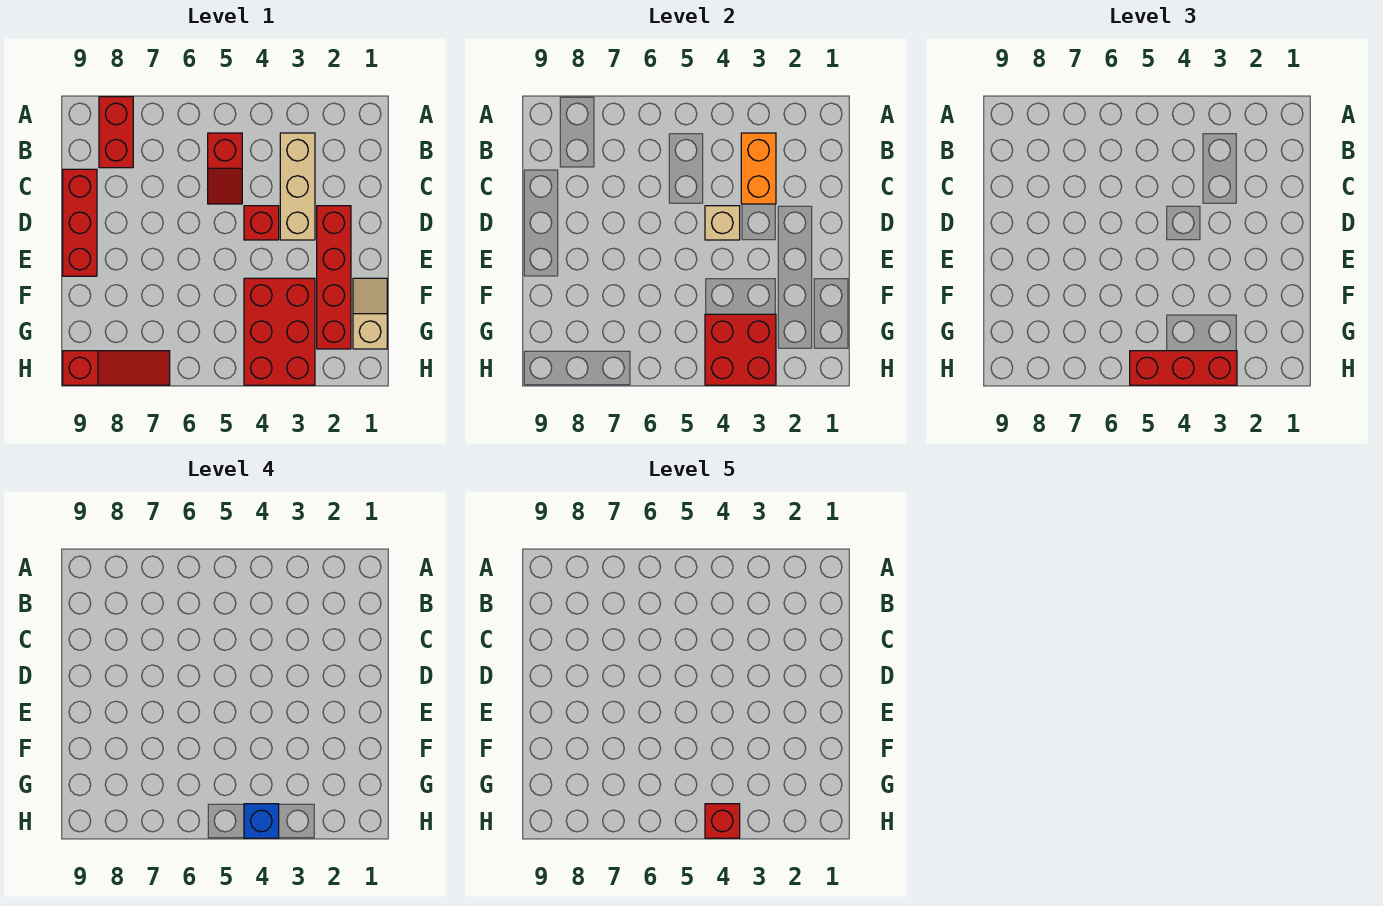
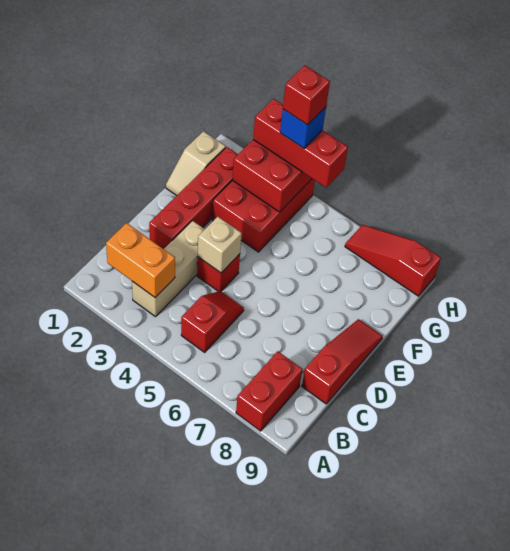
orange 1x2 brick [741,133,776,204] -> orange 1x2 brick turned to [106,223,175,297]
red 1x3 brick [63,169,97,276] -> red 1x3 slope [302,319,383,404]

